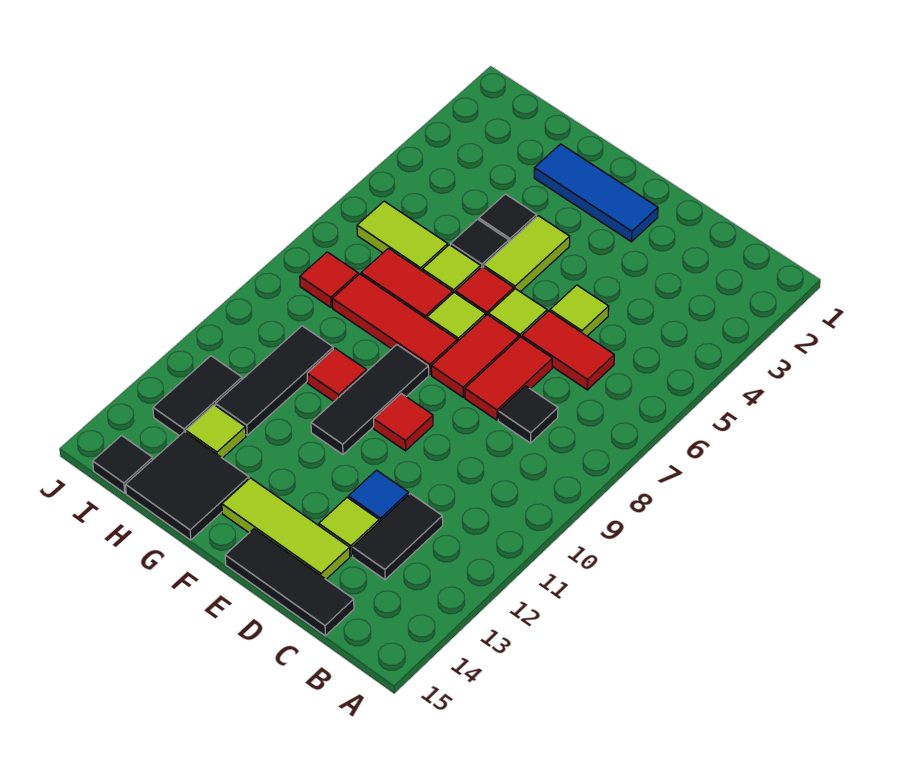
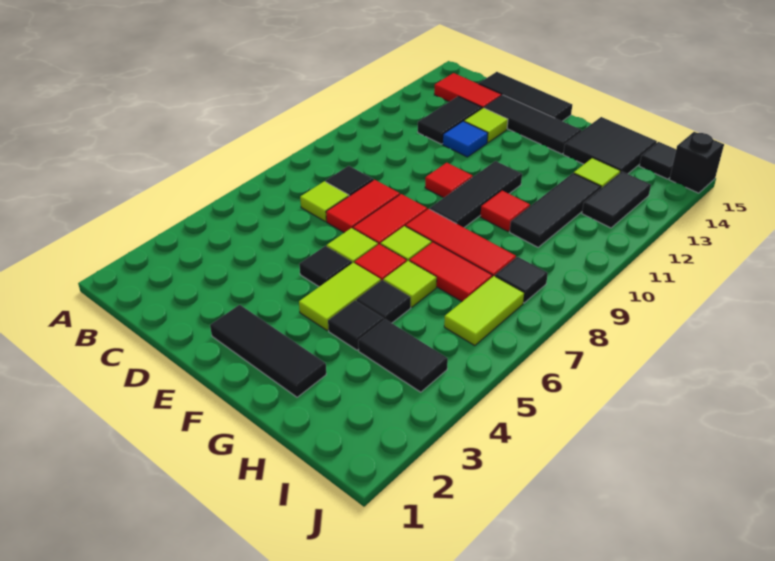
red 1x2 tile [522,311,614,390] -> red 1x2 tile moved to [434,73,502,108]
lime 1x1 tile [550,285,609,336] -> lime 1x1 tile moved to [300,181,349,222]
lime 1x3 tile [222,478,350,579] -> black 1x3 tile [484,95,581,154]
blue 1x3 tile [534,144,658,242] -> black 1x3 tile [210,305,326,397]
none -> black 1x1 tile [299,246,352,287]
none -> black 1x2 tile [358,319,448,392]
lime 1x2 tile [357,201,448,270] -> lime 1x2 tile turned to [444,276,524,346]
red 1x1 tile [300,252,358,308] -> black 1x1 tile [495,257,548,303]
none -> black 1x1 brick [669,132,724,193]

